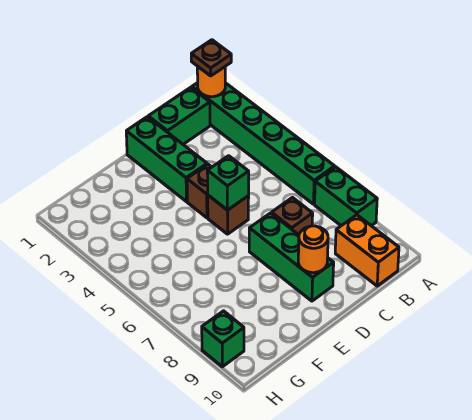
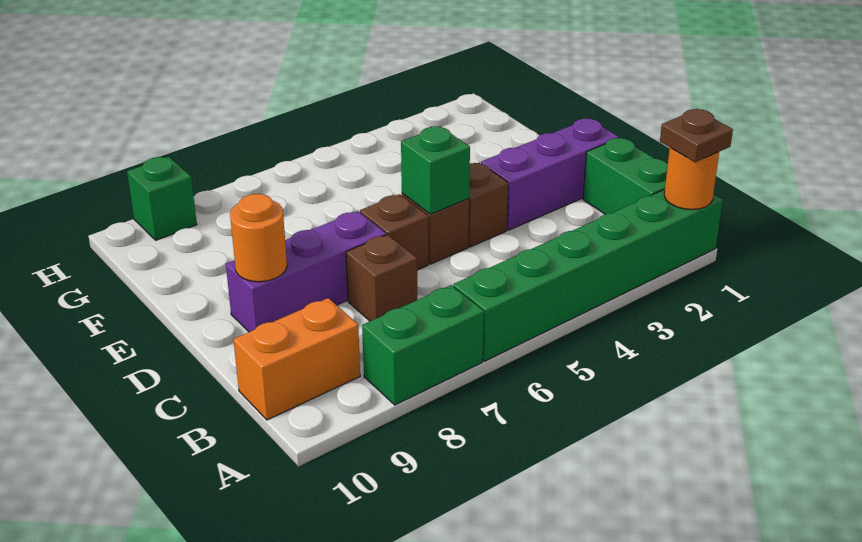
green 1x3 brick [126,117,207,202] -> purple 1x3 brick [481,118,619,230]
none -> brown 1x1 brick [360,194,428,270]
green 1x3 brick [249,213,334,301] -> purple 1x3 brick [226,211,386,332]

